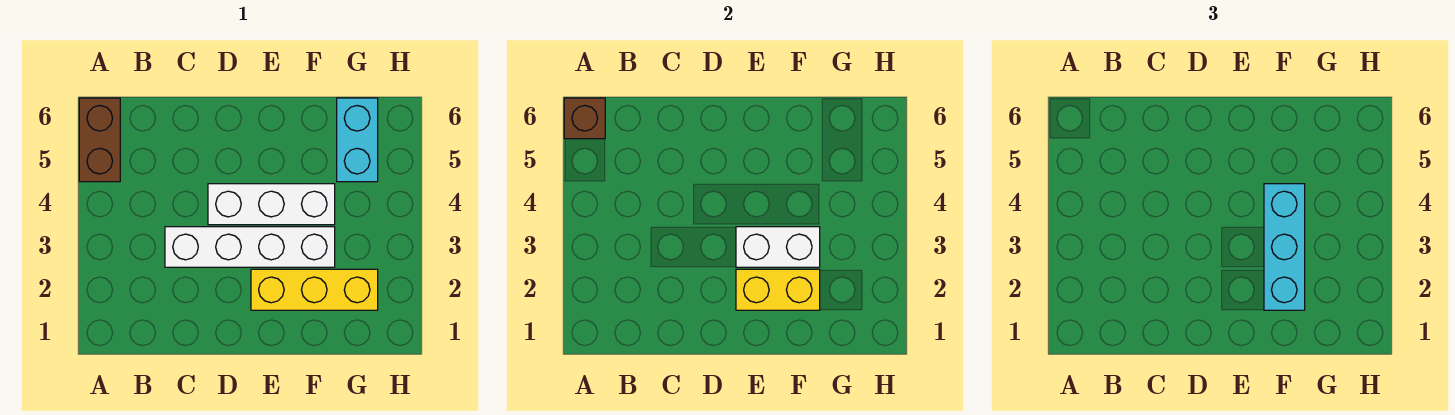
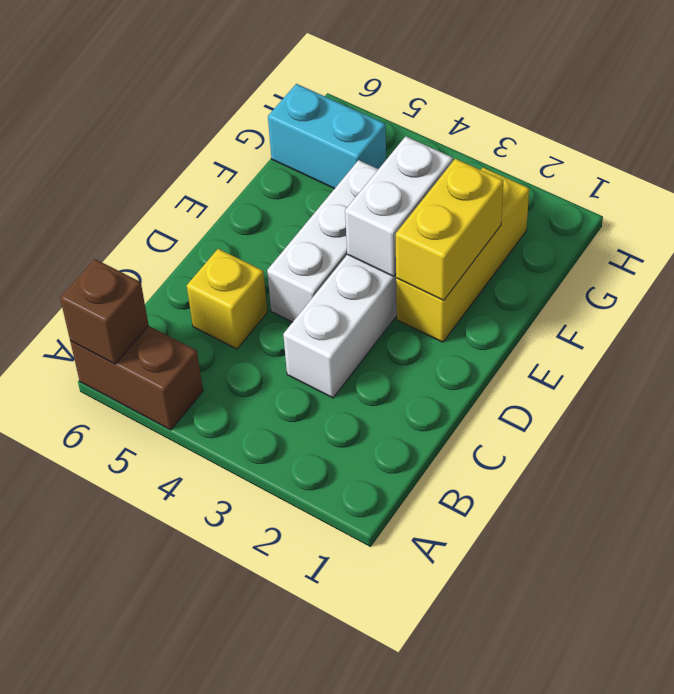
none -> yellow 1x1 brick [187,249,267,349]
cyan 1x3 brick [1264,184,1305,310] -> none

